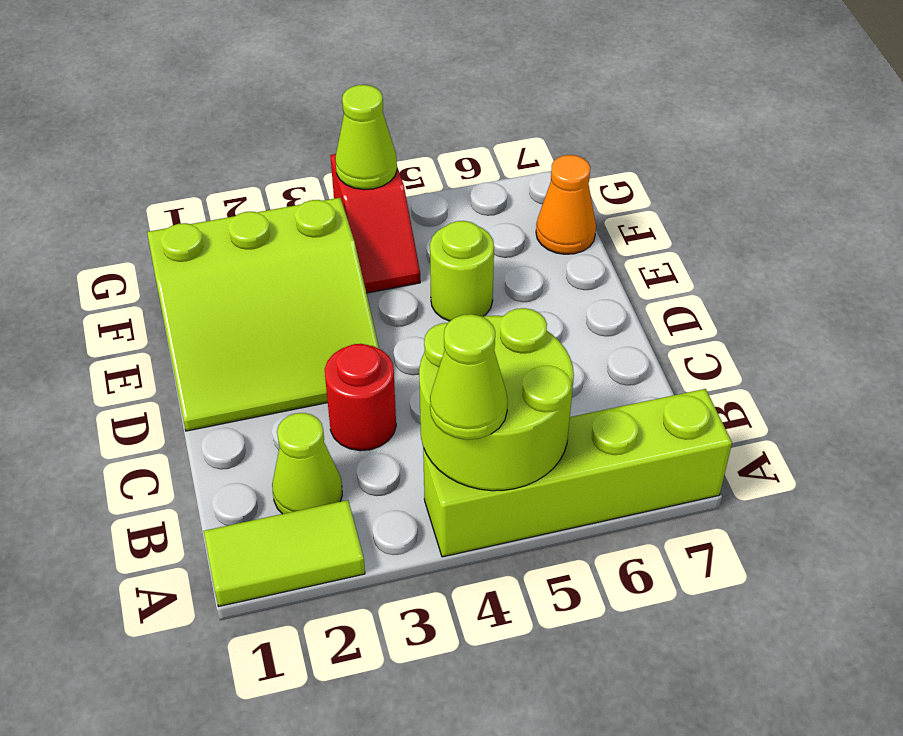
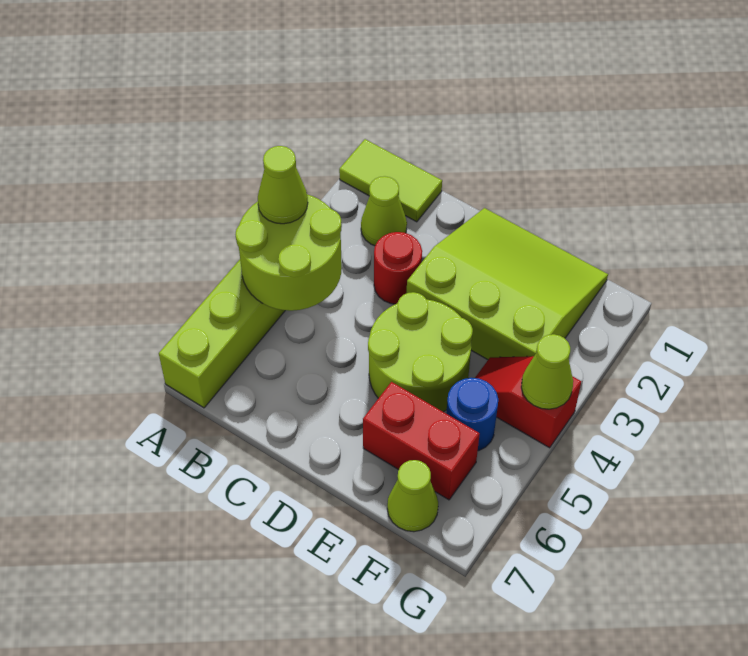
lime 1x2 tile [204,500,365,607] -> lime 1x2 tile turned to [339,139,442,222]
lime 3x3 slope [147,198,379,431] -> lime 3x3 slope turned to [407,208,608,360]
lime 1x1 round brick [430,221,494,321] -> lime 2x2 round brick [368,292,473,412]
none -> red 1x2 brick [363,382,480,500]
none -> blue 1x1 round brick [446,378,498,451]
orange 1x1 cone [536,155,596,254] -> lime 1x1 cone [387,460,438,532]

